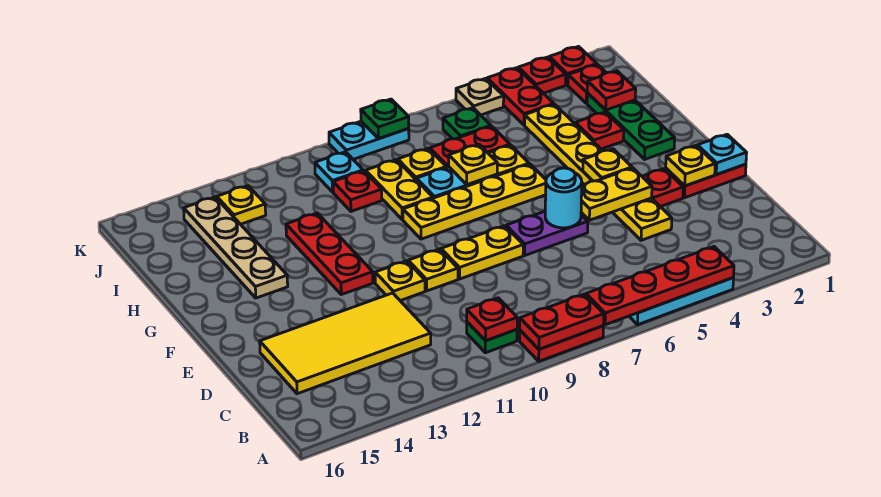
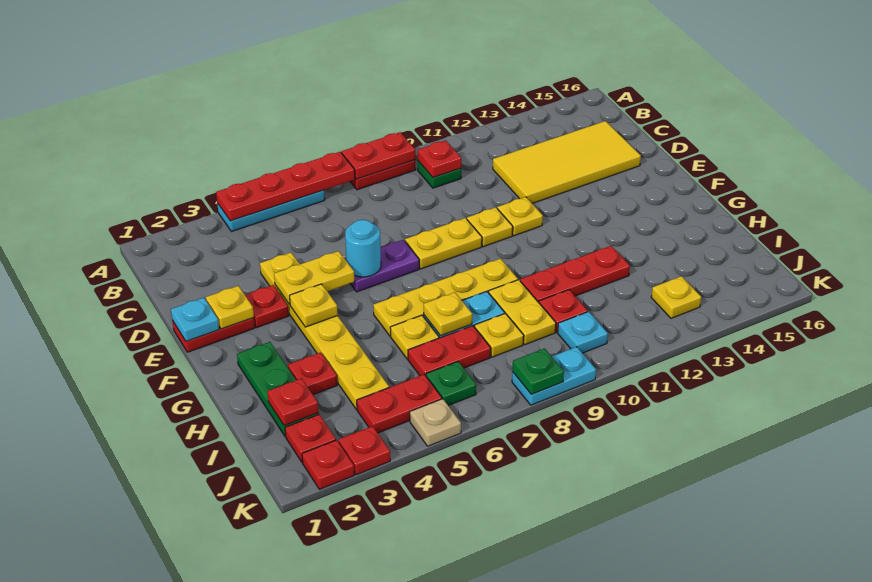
red 1x3 plate [286,213,373,295] -> red 1x3 plate turned to [520,246,630,302]
tan 1x4 plate [184,197,288,298] -> none
red 1x2 plate [487,68,554,125] -> red 1x2 plate turned to [357,375,442,433]

